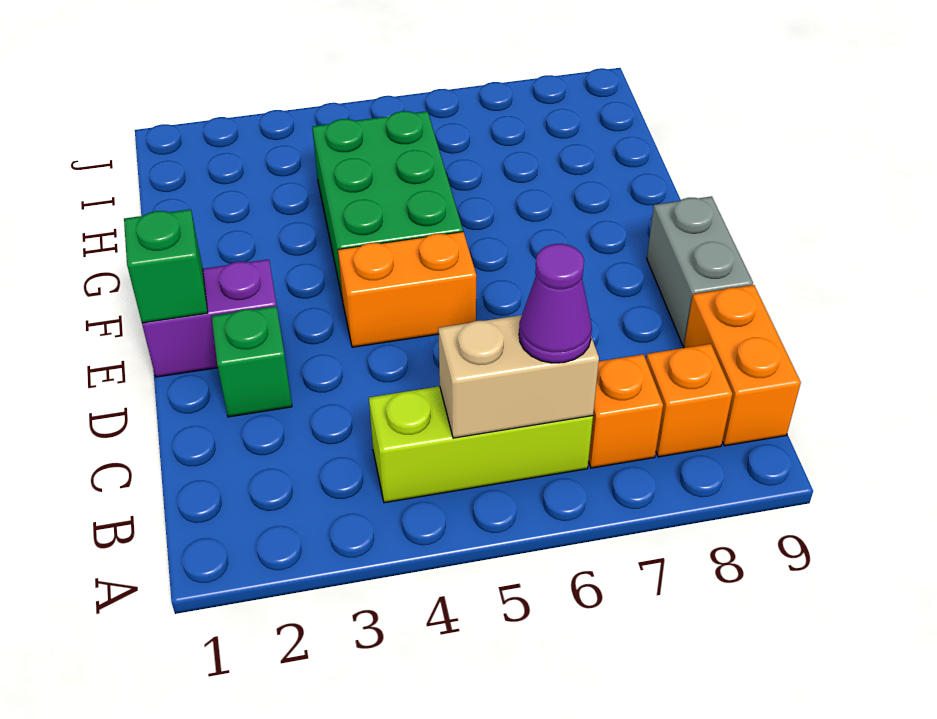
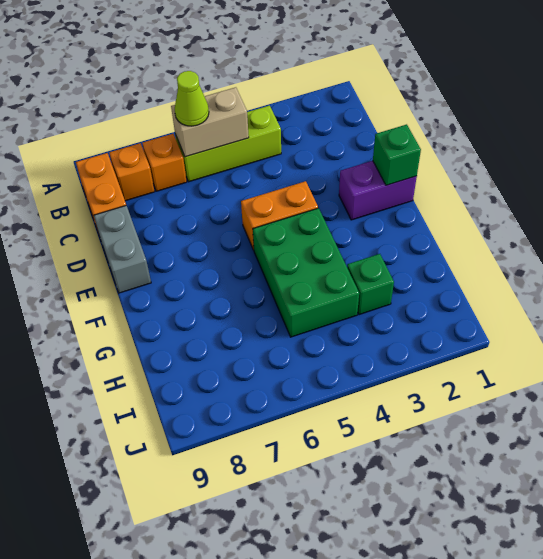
purple 1x1 cone [519,244,592,363] -> lime 1x1 cone [175,71,209,126]
green 1x1 brick [212,306,292,417] -> green 1x1 brick moved to [347,254,394,315]

